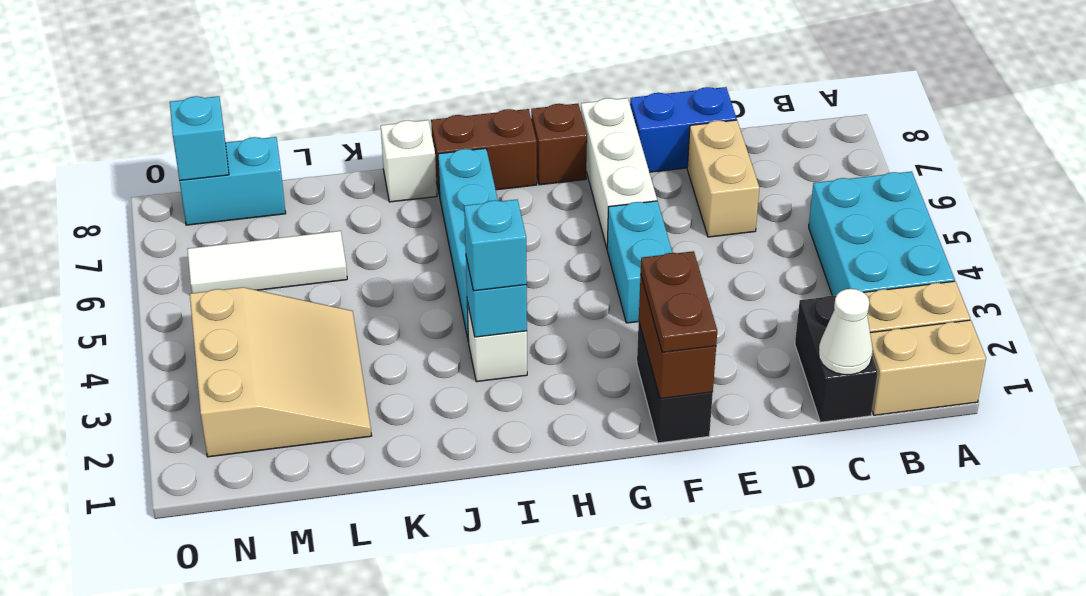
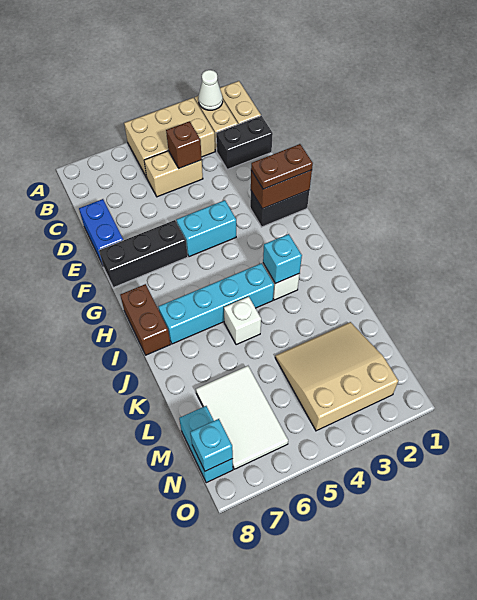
cyan 2x3 brick [809,171,955,296] -> tan 2x3 brick [124,98,215,178]
white 1x1 cone [819,289,873,375] -> white 1x1 cone moved to [198,70,223,110]
tan 1x2 brick [687,120,759,237] -> tan 1x2 brick moved to [144,151,203,197]
white 1x3 brick [581,98,657,248] -> black 1x3 brick [99,220,188,288]
brown 1x1 brick [531,104,587,185] -> brown 1x1 brick moved to [166,121,202,168]
cyan 1x1 brick [464,199,527,291] -> none
white 1x1 brick [381,120,437,202] -> white 1x1 brick moved to [224,297,261,345]
white 1x3 tile [187,231,347,293] -> white 2x3 tile [196,366,288,469]

